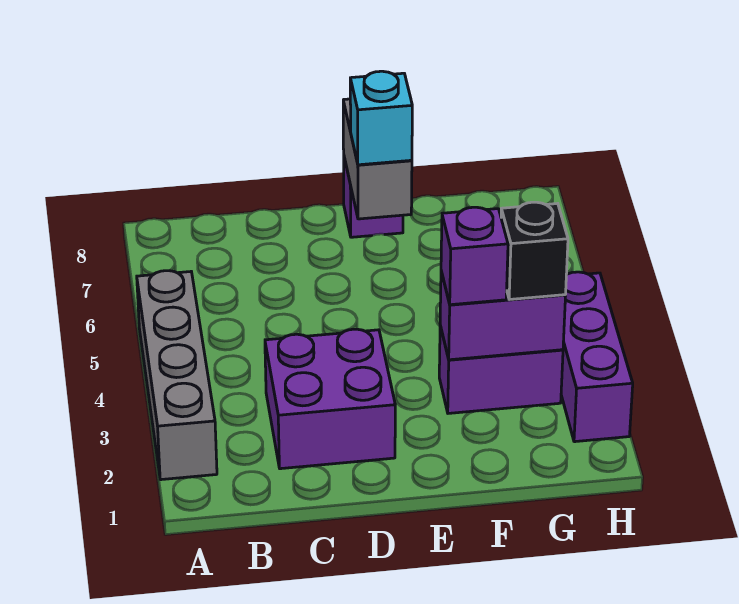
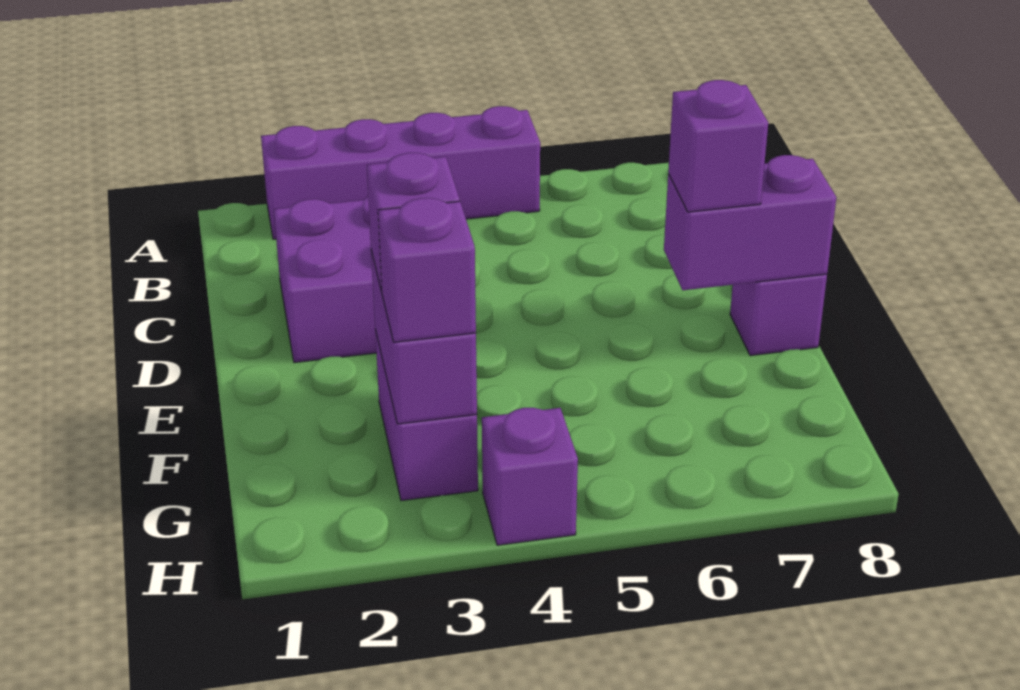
grey 1x4 brick [137,271,217,480] -> purple 1x4 brick [261,106,540,239]
grey 1x2 brick [343,99,412,219] -> purple 1x2 brick [664,155,836,290]
cyan 1x1 brick [350,71,412,165] -> purple 1x1 brick [668,80,768,212]
black 1x1 brick [501,202,568,299] -> purple 1x1 brick [378,198,476,342]
purple 1x3 brick [561,272,633,442] -> purple 1x1 brick [482,408,578,545]

